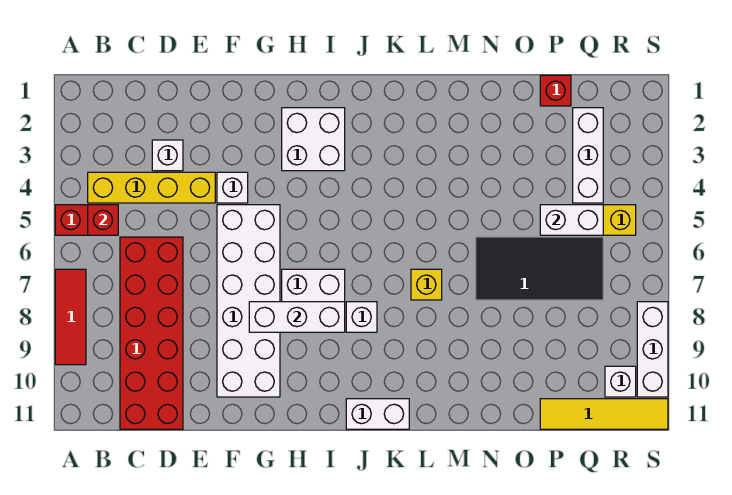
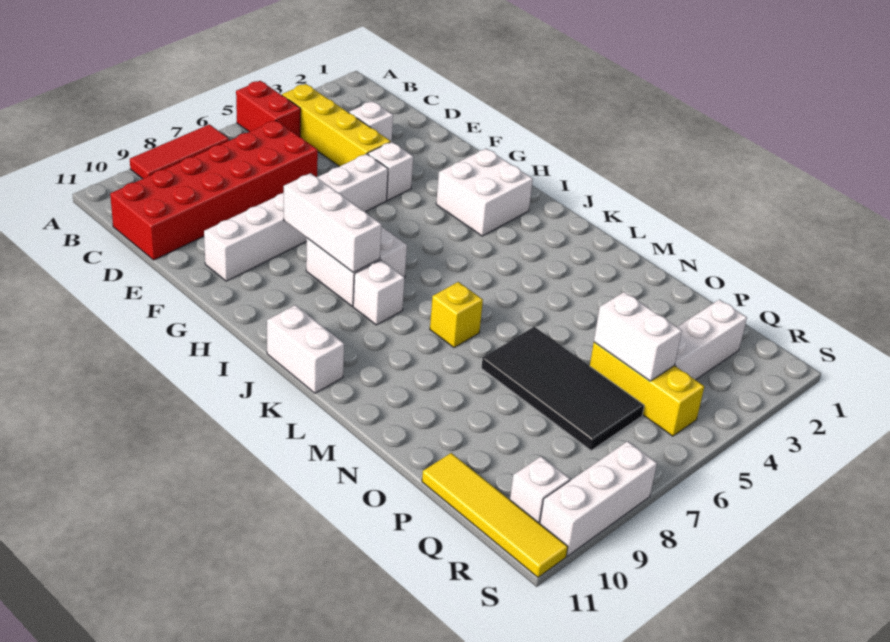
red 1x1 brick [88,205,118,235] -> none
white 2x6 brick [217,205,280,397] -> white 1x6 brick [204,154,388,281]
red 1x1 brick [540,75,571,106] -> none

